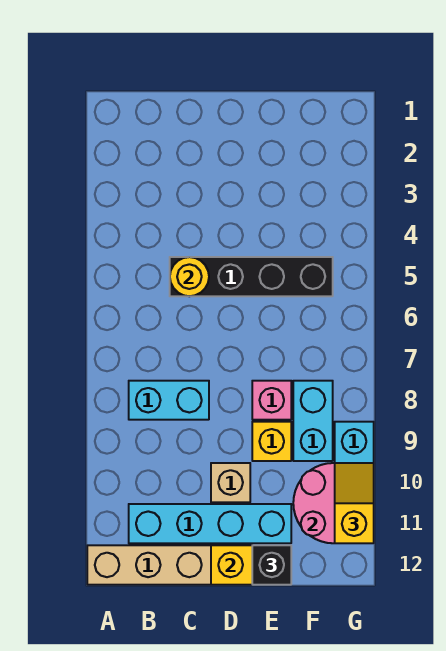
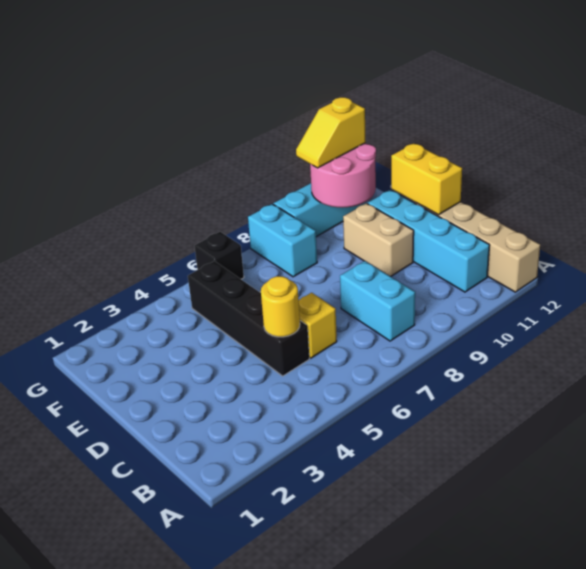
tan 1x1 brick [211,463,250,502] -> tan 1x2 brick [343,203,414,276]
pink 1x1 brick [252,381,291,420] -> none
yellow 1x1 brick [252,422,291,461] -> yellow 1x1 brick moved to [299,293,337,358]
black 1x1 brick [252,545,291,585] -> black 1x1 brick moved to [194,232,244,279]
cyan 1x2 brick [293,381,333,461] -> cyan 1x2 brick turned to [248,204,317,277]

